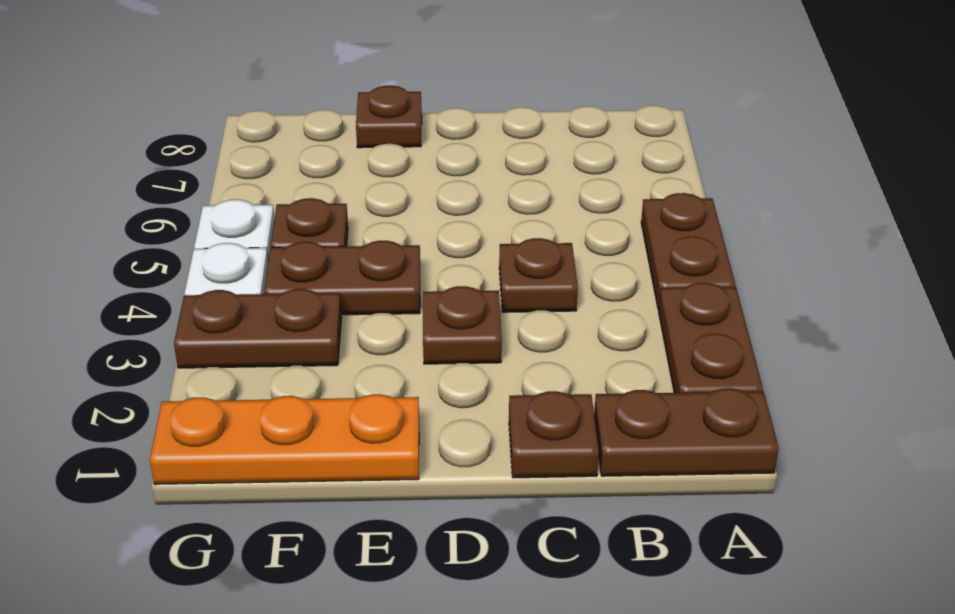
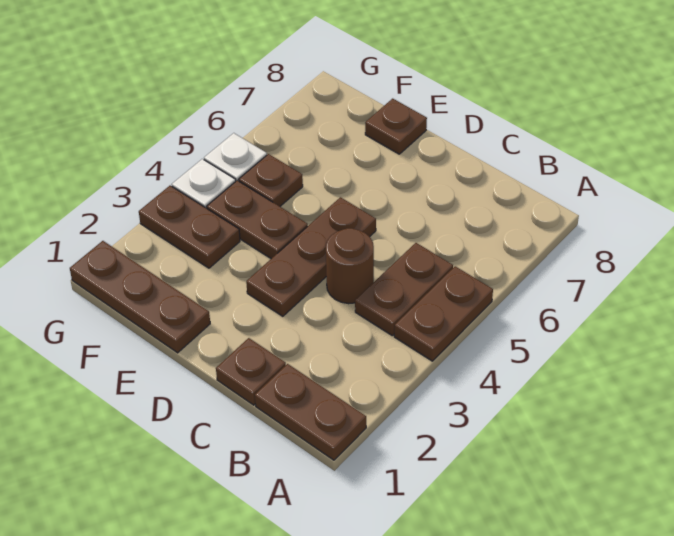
brown 1x2 plate [659,283,763,393] -> brown 1x2 plate moved to [355,243,453,336]
brown 1x1 plate [499,238,578,312] -> brown 1x1 round brick [326,228,374,304]
brown 1x1 plate [423,286,502,364] -> brown 1x3 plate [246,197,376,316]
orange 1x3 plate [150,394,419,484] -> brown 1x3 plate [70,241,210,353]

